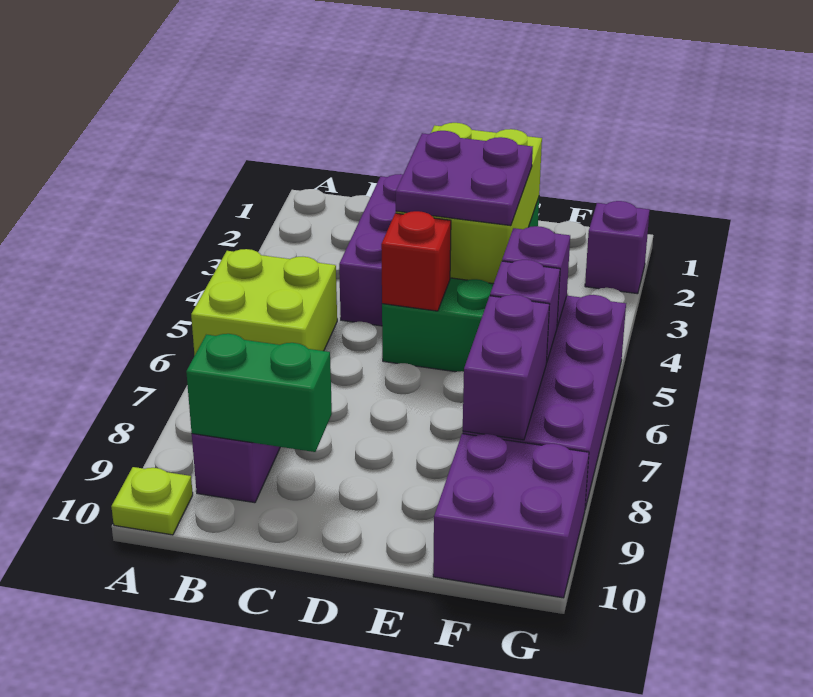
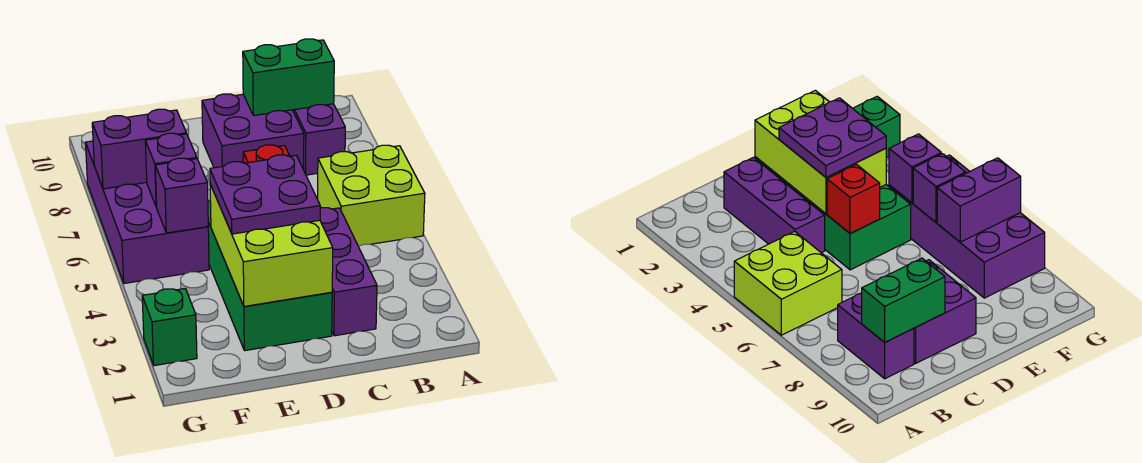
lime 1x1 plate [111,467,193,535] -> none
purple 1x2 brick [463,295,549,440] -> purple 1x2 brick turned to [92,109,186,189]
purple 2x2 brick [433,434,589,598] -> purple 2x2 brick moved to [202,94,304,170]
purple 1x1 brick [585,201,650,294] -> green 1x1 brick [142,289,197,366]

